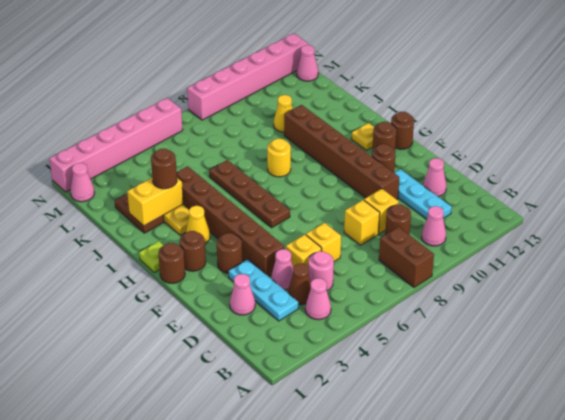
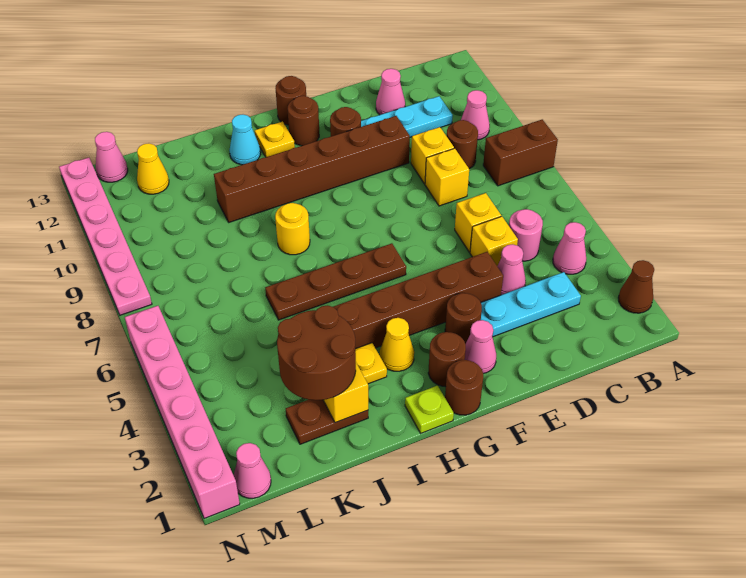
brown 1x1 cone [288,264,311,305] -> brown 1x1 cone moved to [618,260,654,313]
pink 1x1 cone [230,274,255,315] -> pink 1x1 cone moved to [465,320,496,373]
none -> cyan 1x1 cone [229,115,260,165]
brown 1x1 round brick [151,149,177,189] -> brown 2x2 round brick [277,306,356,400]
yellow 1x1 cone [274,95,293,132] -> yellow 1x1 cone moved to [137,143,169,194]
pink 1x6 brick [187,34,308,120] -> pink 1x6 plate [59,158,152,315]

